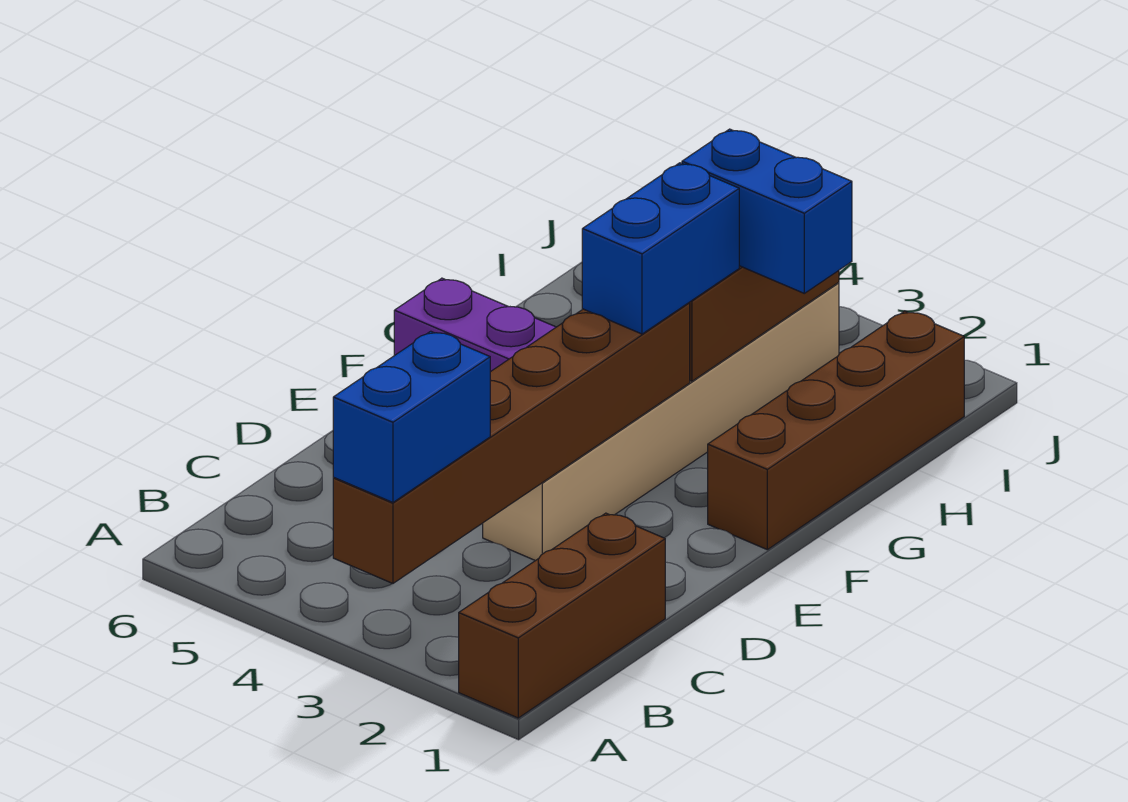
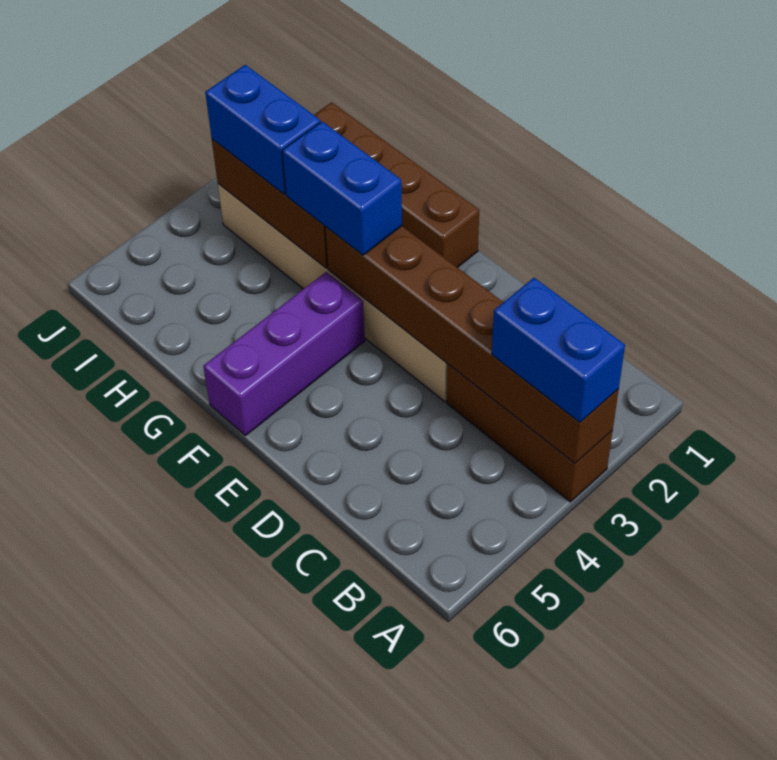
brown 1x3 brick [459,513,665,718] -> brown 1x3 brick moved to [447,364,613,502]
blue 1x2 brick [682,129,852,293] -> blue 1x2 brick turned to [205,65,320,195]

